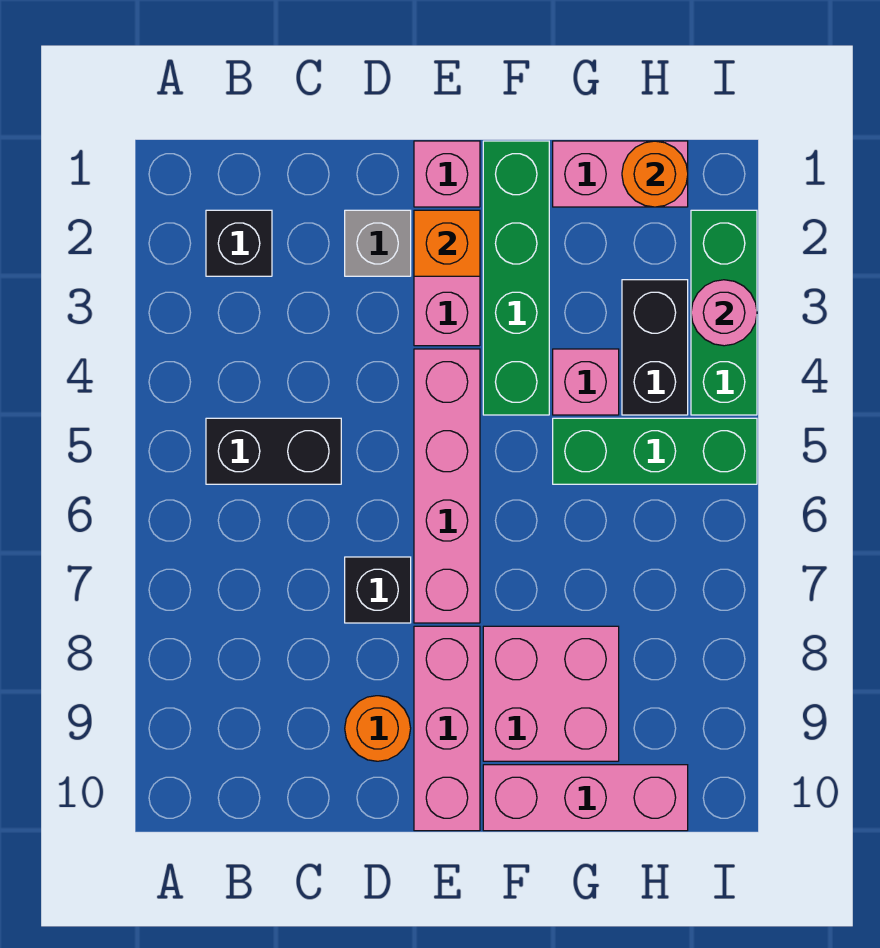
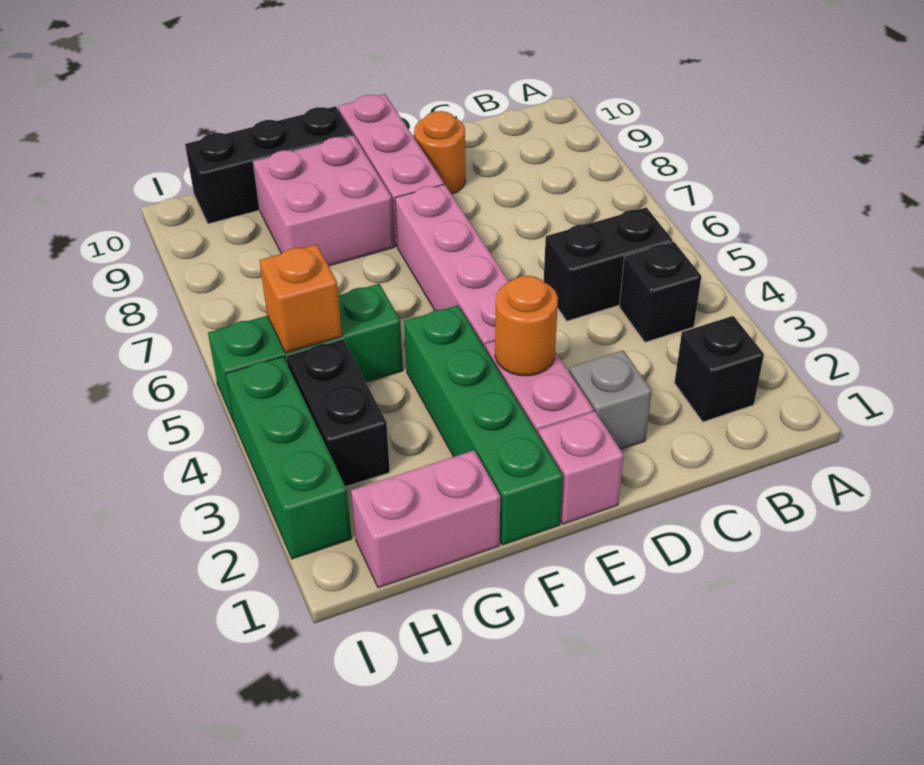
black 1x1 brick [345,557,411,623] -> black 1x1 brick moved to [619,242,701,342]
orange 1x1 brick [414,210,480,276] -> orange 1x1 brick moved to [259,244,342,353]
pink 1x3 brick [483,765,688,831] -> black 1x3 brick [185,106,353,224]
pink 1x1 brick [553,349,619,415] -> none
orange 1x1 round brick [622,141,688,207] -> orange 1x1 round brick moved to [495,276,558,376]
pink 1x1 round brick [691,280,757,346] -> none

